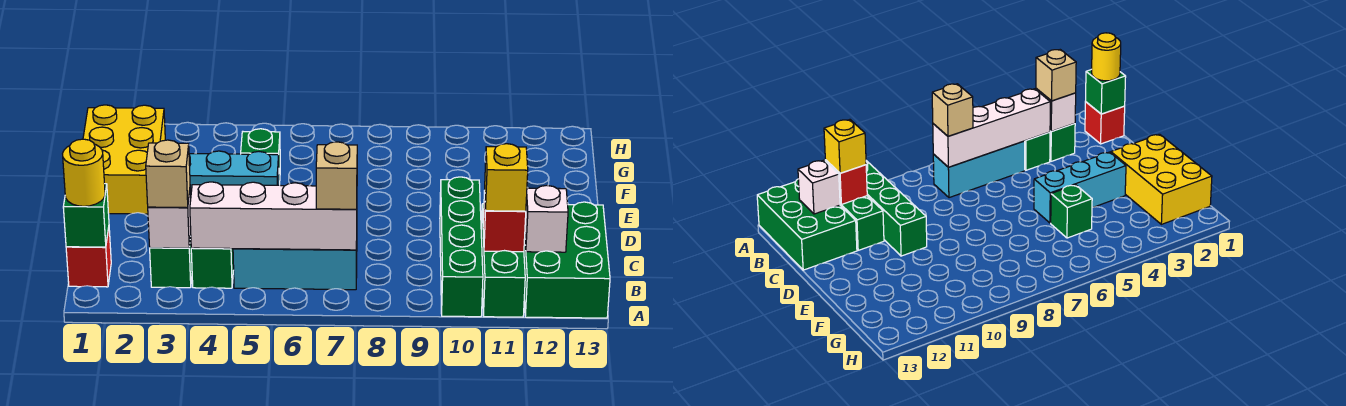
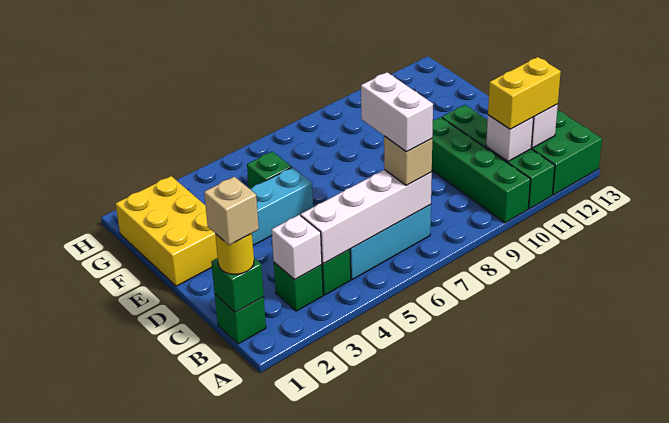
green 1x3 brick [481,204,525,317] -> green 1x4 brick [442,105,555,209]
red 1x1 brick [66,228,111,287] -> green 1x1 brick [215,295,266,344]
tan 1x1 brick [146,140,190,208] -> tan 1x1 brick moved to [204,177,259,245]
none -> white 1x2 brick [361,72,433,152]
red 1x1 brick [483,191,526,252] -> white 1x1 brick [486,115,534,161]
yellow 1x1 brick [485,144,528,211] -> yellow 1x2 brick [488,57,561,129]

